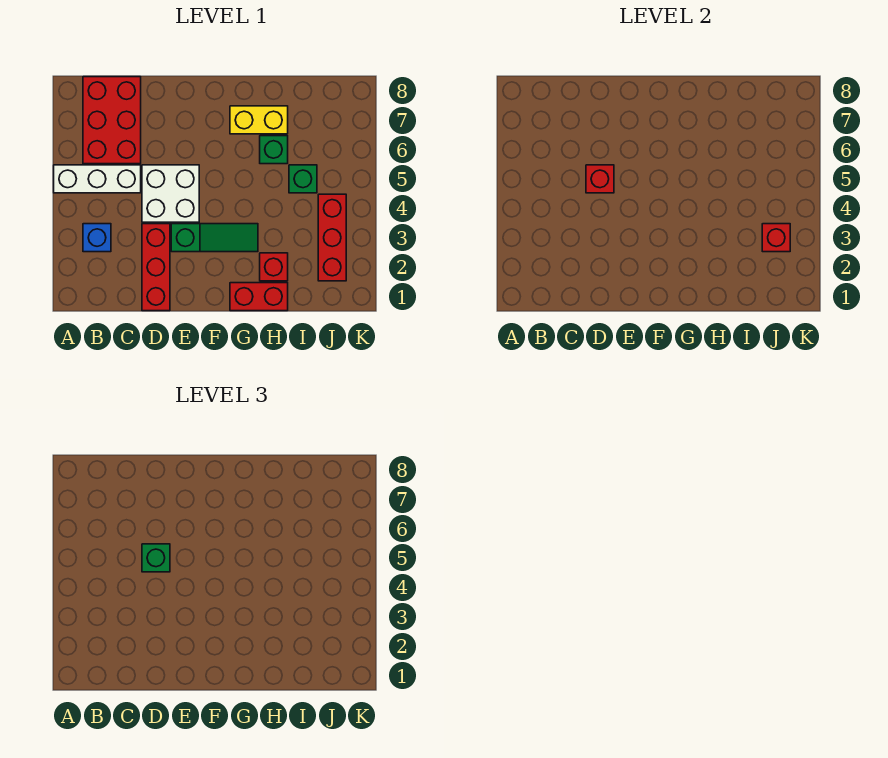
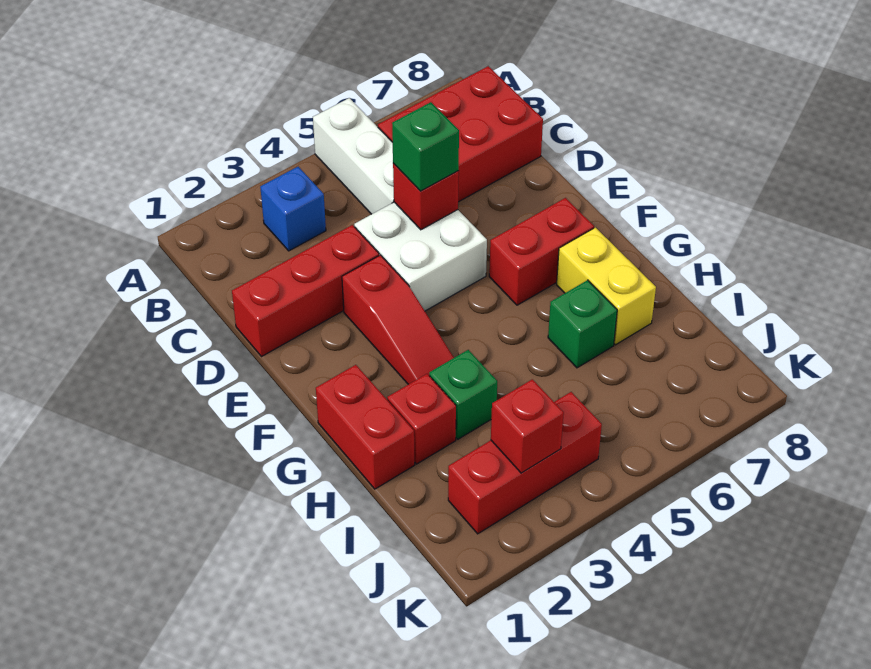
green 1x3 slope [171,224,258,252] -> red 1x3 slope [342,255,454,384]
none -> red 1x2 brick [489,198,594,305]
green 1x1 brick [289,165,317,193] -> green 1x1 brick moved to [429,350,497,439]

